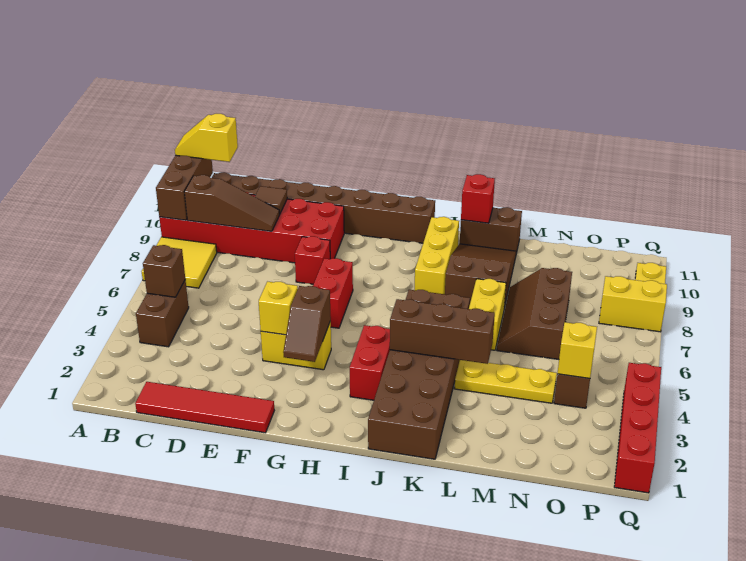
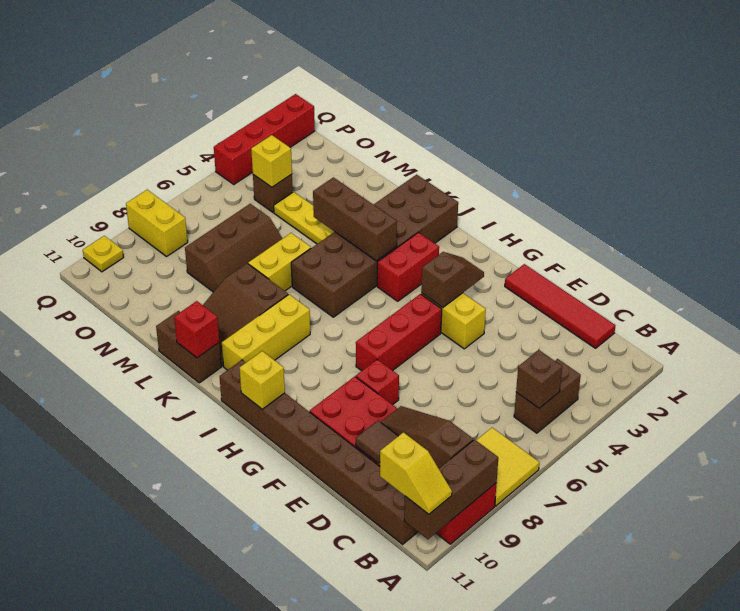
yellow 1x1 brick [259,282,298,335] -> yellow 1x1 brick moved to [239,351,285,409]
red 1x2 brick [313,258,353,328] -> red 1x3 brick [356,294,442,371]

